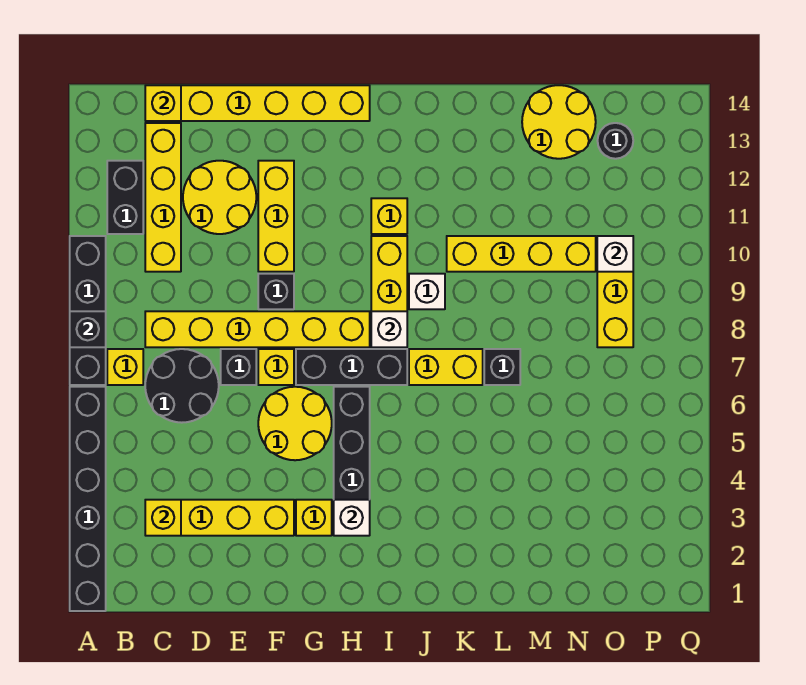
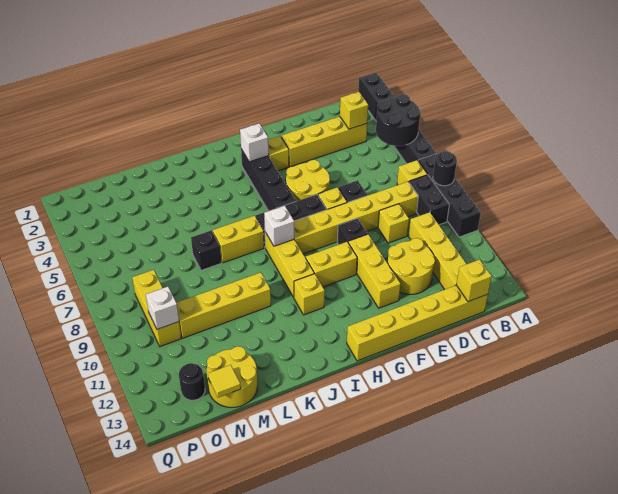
black 1x1 brick [70,311,106,347] -> black 1x1 round brick [433,151,457,186]
black 1x2 brick [107,161,143,234] -> black 1x2 brick moved to [409,175,449,225]
black 2x2 round brick [145,349,219,423] -> black 2x2 round brick moved to [376,94,421,146]
none -> yellow 1x1 brick [378,204,409,243]
none -> yellow 1x2 brick [306,242,357,287]
white 1x1 brick [409,274,445,309] -> none
none -> yellow 1x1 tile [208,365,241,398]

